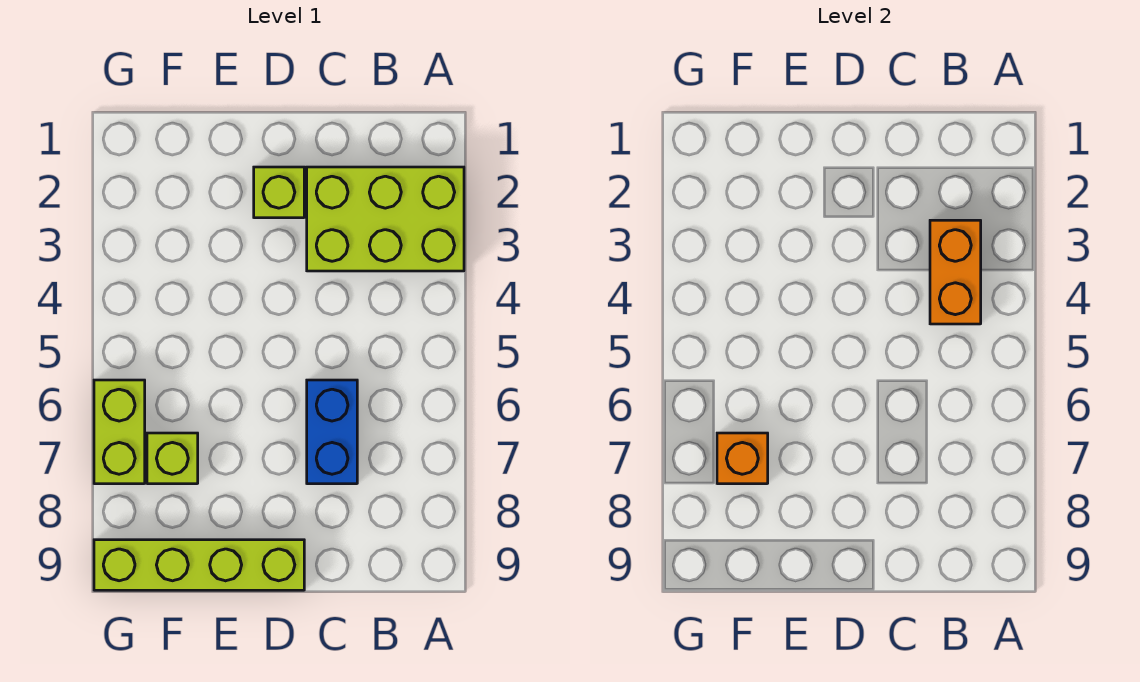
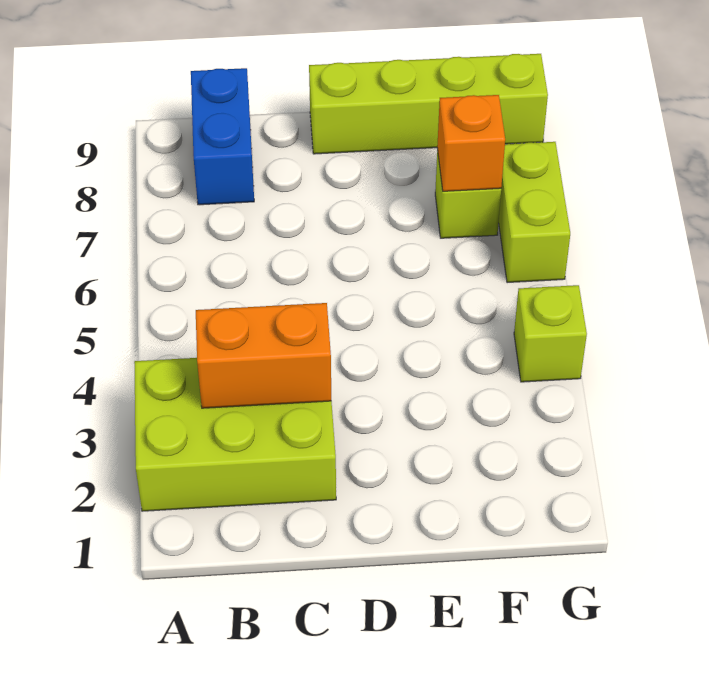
orange 1x2 brick [930,220,981,324] -> orange 1x2 brick turned to [196,303,331,408]
blue 1x2 brick [307,380,357,484] -> blue 1x2 brick moved to [191,68,254,205]
lime 1x1 brick [254,167,304,218] -> lime 1x1 brick moved to [514,285,587,382]

